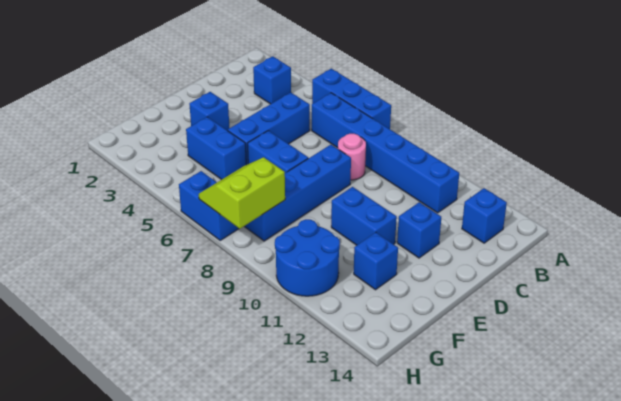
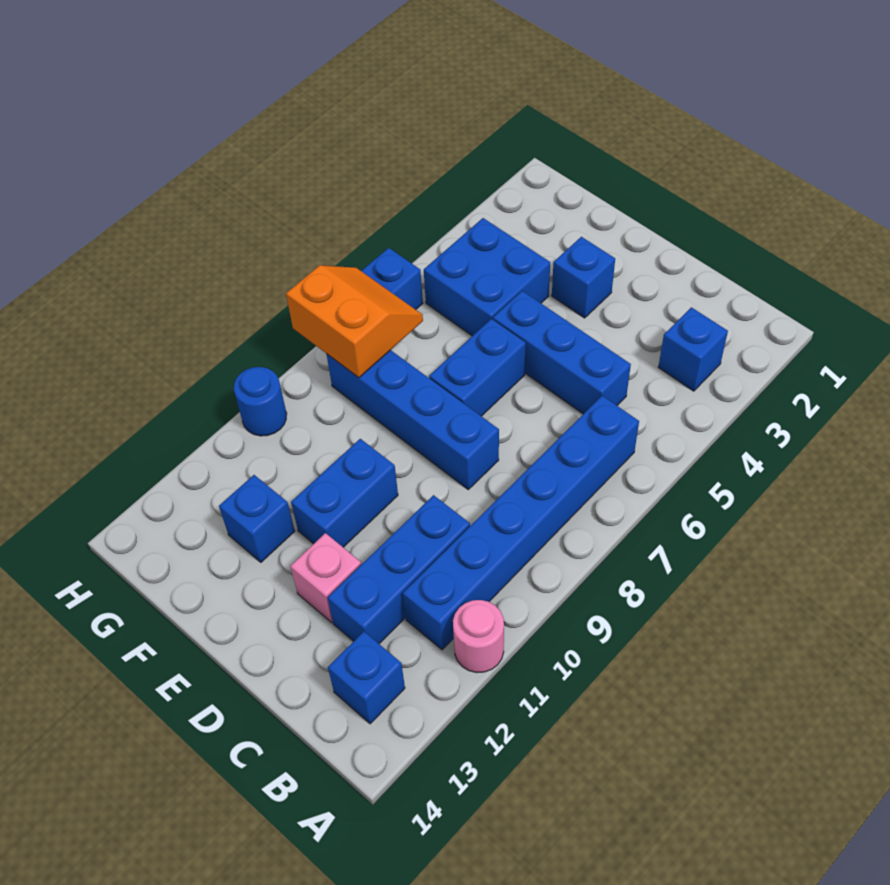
blue 1x3 brick [312,69,391,129] -> blue 1x3 brick moved to [328,495,470,644]
pink 1x1 round brick [338,134,366,180] -> pink 1x1 round brick moved to [453,600,504,673]
blue 1x1 brick [397,202,441,258] -> pink 1x1 brick [290,533,361,623]
blue 1x2 brick [186,117,246,180] -> blue 2x2 brick [424,218,550,336]
lime 2x2 slope [199,157,285,229] -> orange 2x2 slope [286,265,423,378]
blue 2x2 round brick [275,219,340,296] -> blue 1x1 round brick [234,367,287,436]

